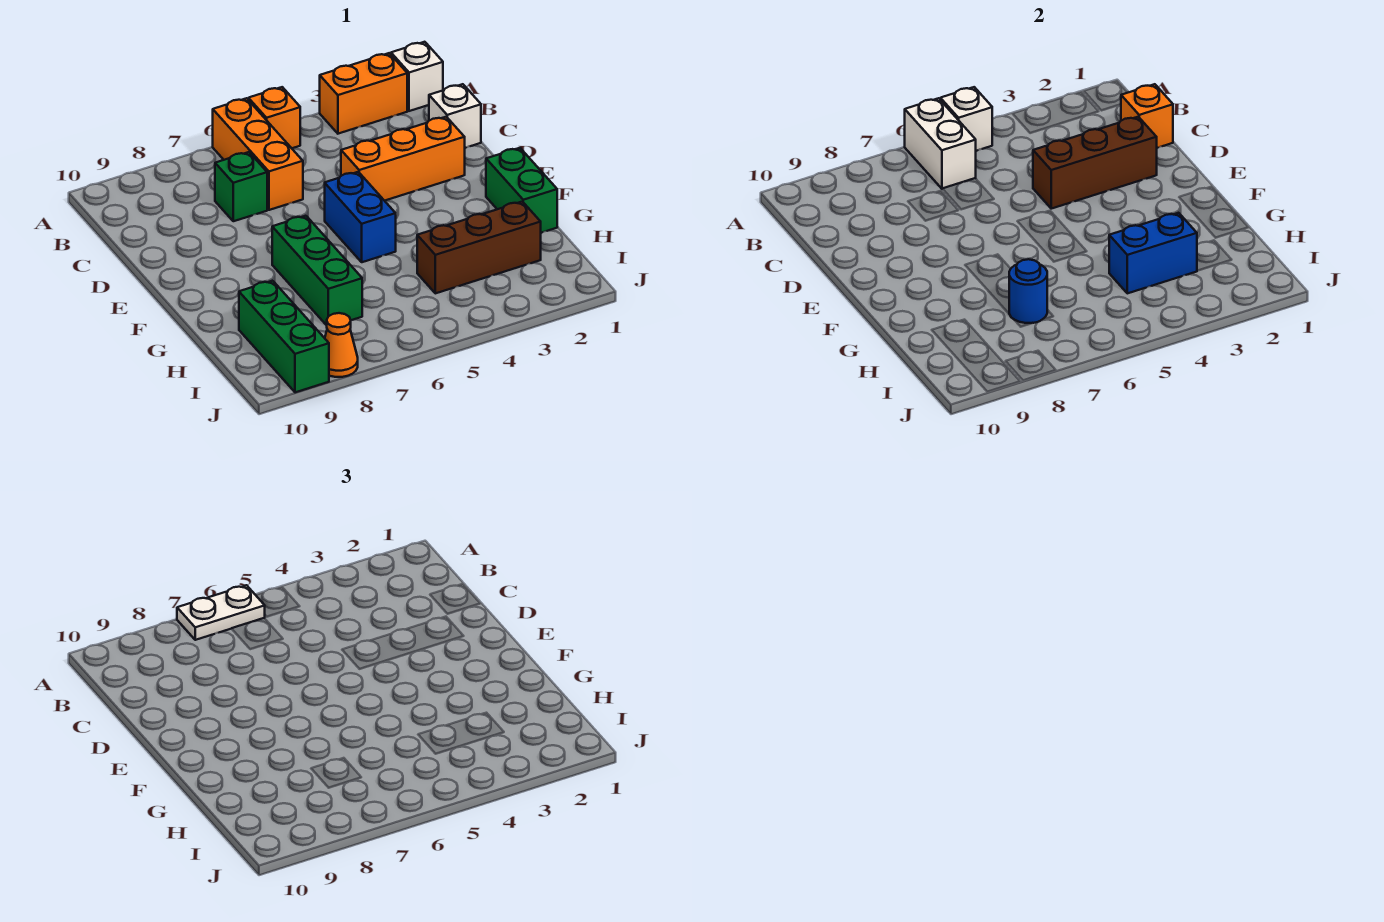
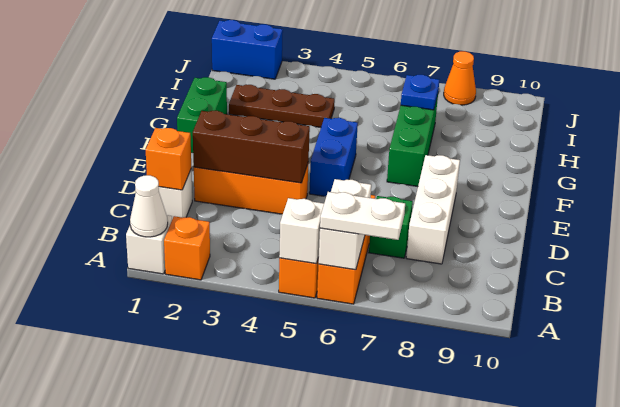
none -> white 1x1 cone [130,175,168,237]
orange 1x2 brick [320,53,407,134] -> orange 1x1 brick [164,216,210,280]
none -> white 1x3 brick [406,155,460,264]
brown 1x3 brick [417,202,541,293] -> brown 1x3 plate [229,85,335,127]
blue 1x2 brick [1109,213,1197,293] -> blue 1x2 brick moved to [212,20,283,79]
blue 1x1 round brick [1009,259,1047,323] -> blue 1x1 plate [401,75,439,110]
green 1x3 brick [239,281,329,392] -> none

